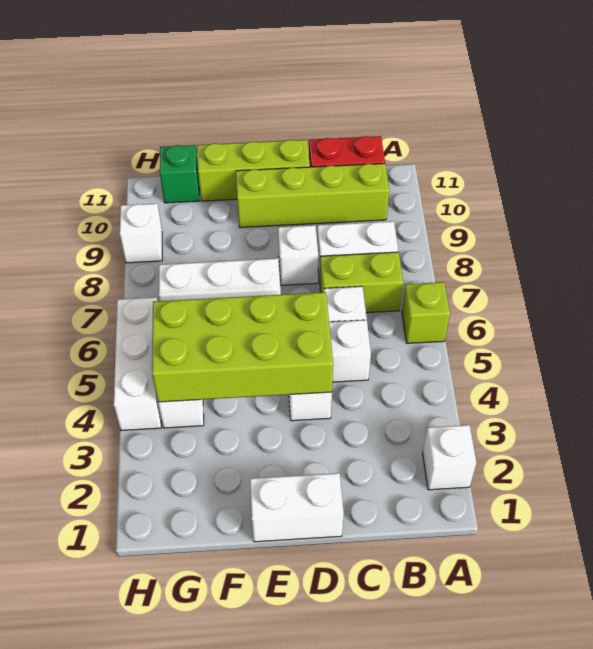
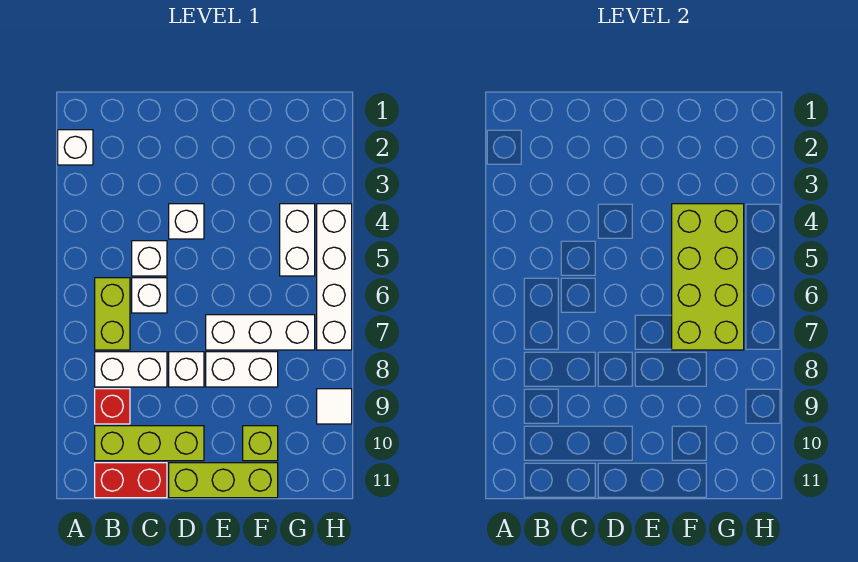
lime 1x1 brick [402,282,450,343] -> lime 1x1 brick moved to [243,426,278,461]
lime 1x2 brick [320,252,403,313] -> lime 1x2 brick turned to [95,278,130,350]
none -> red 1x1 brick [95,389,130,424]
lime 1x4 brick [236,163,389,228] -> lime 1x3 brick [95,426,204,461]
white 1x2 brick [250,473,344,542] -> white 1x2 brick moved to [206,352,278,387]
lime 2x4 brick [152,292,333,402] -> lime 2x4 brick turned to [672,204,744,350]
green 1x1 brick [160,145,199,203] -> none
white 1x3 brick [114,297,161,430] -> white 1x4 brick [317,204,352,350]
white 1x1 brick [120,203,162,263] -> white 1x1 tile [317,389,352,424]

